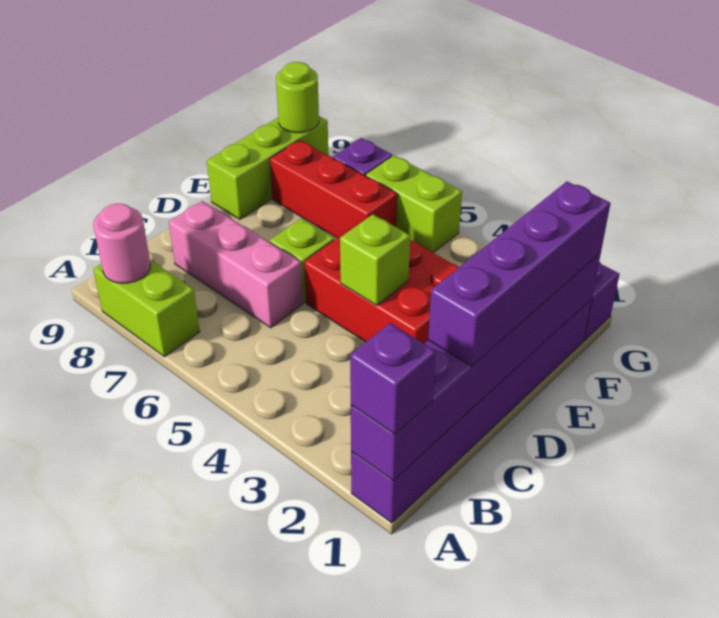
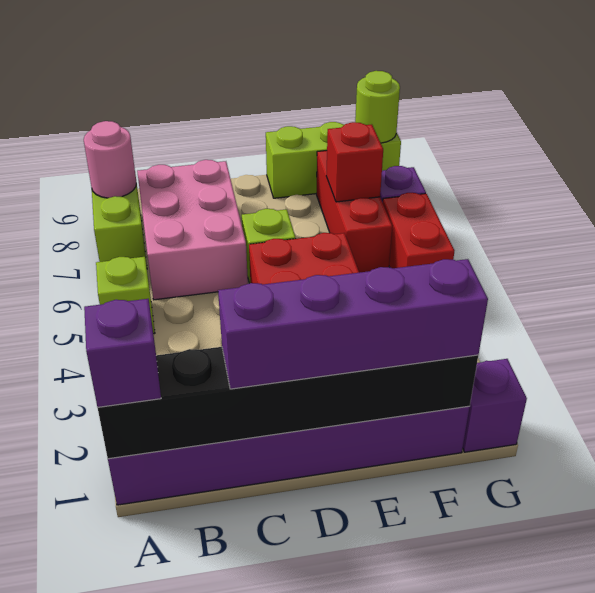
purple 1x6 brick [351,253,601,481] -> black 1x6 brick [98,347,478,459]
pink 1x3 brick [169,201,303,328] -> pink 2x3 brick [137,160,248,300]
lime 1x1 brick [340,214,410,305] -> lime 1x1 brick moved to [96,257,155,334]
none -> red 1x1 brick [326,122,383,202]
lime 1x2 brick [366,156,462,253] -> red 1x2 brick [383,193,454,268]

